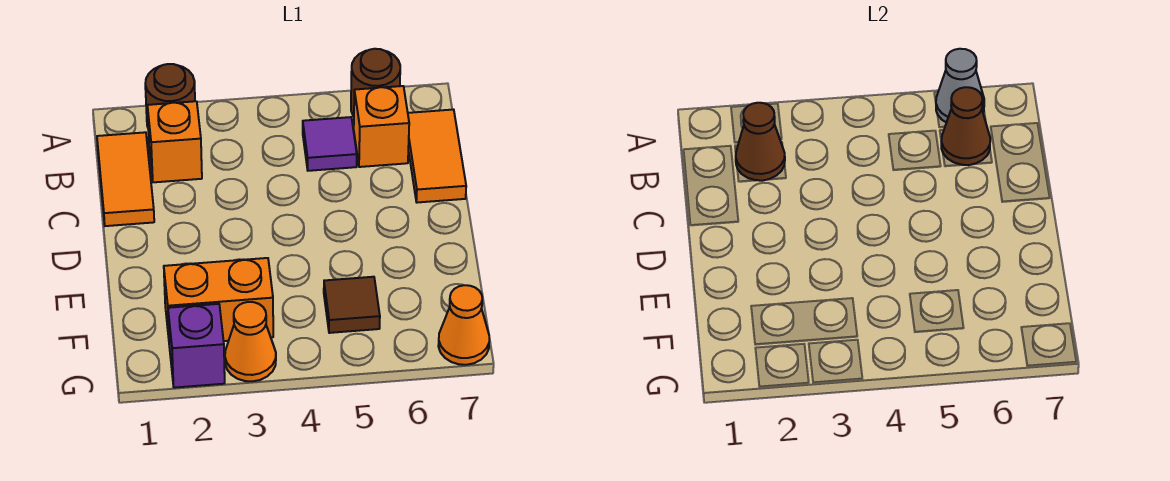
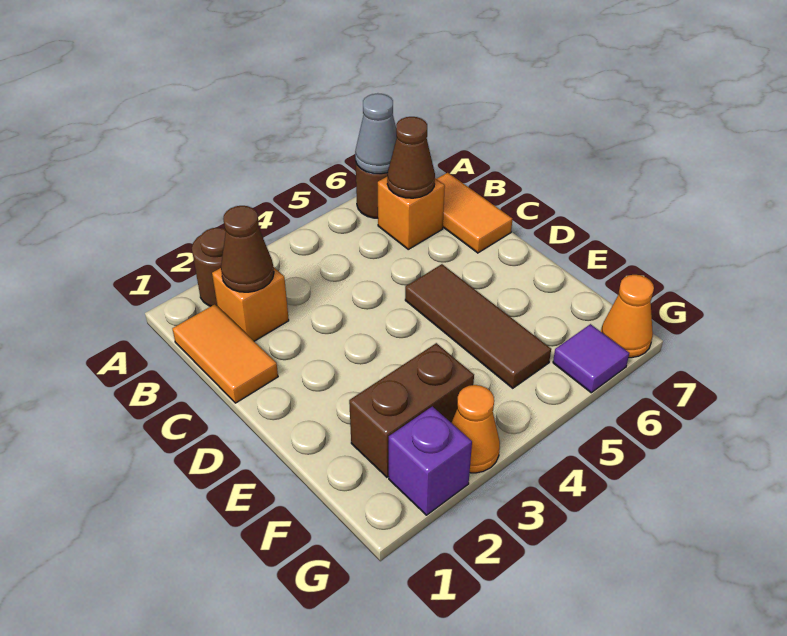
purple 1x1 tile [303,117,357,171] -> purple 1x1 tile moved to [553,324,629,393]
orange 1x2 brick [164,258,273,341] -> brown 1x2 brick [349,343,474,477]
brown 1x1 tile [324,277,380,333] -> brown 1x3 tile [405,264,551,388]

